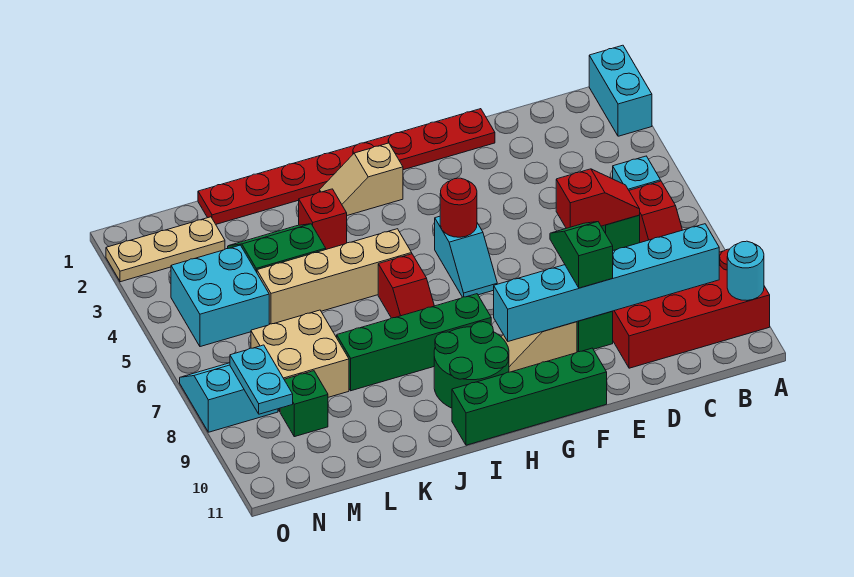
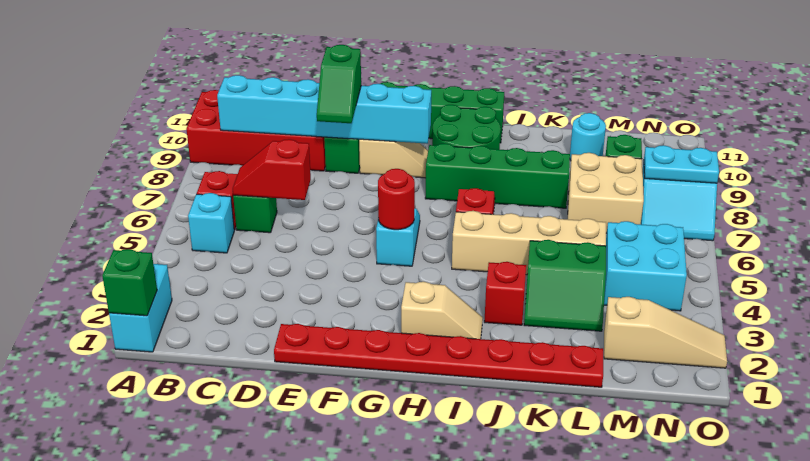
none -> green 1x1 brick [102,249,157,316]
cyan 1x1 round brick [727,241,764,300] -> cyan 1x1 round brick moved to [570,113,606,161]
tan 1x3 plate [106,217,225,282] -> tan 1x3 slope [604,297,727,368]
cyan 1x2 plate [230,345,293,414] -> cyan 1x2 plate turned to [644,145,719,183]

